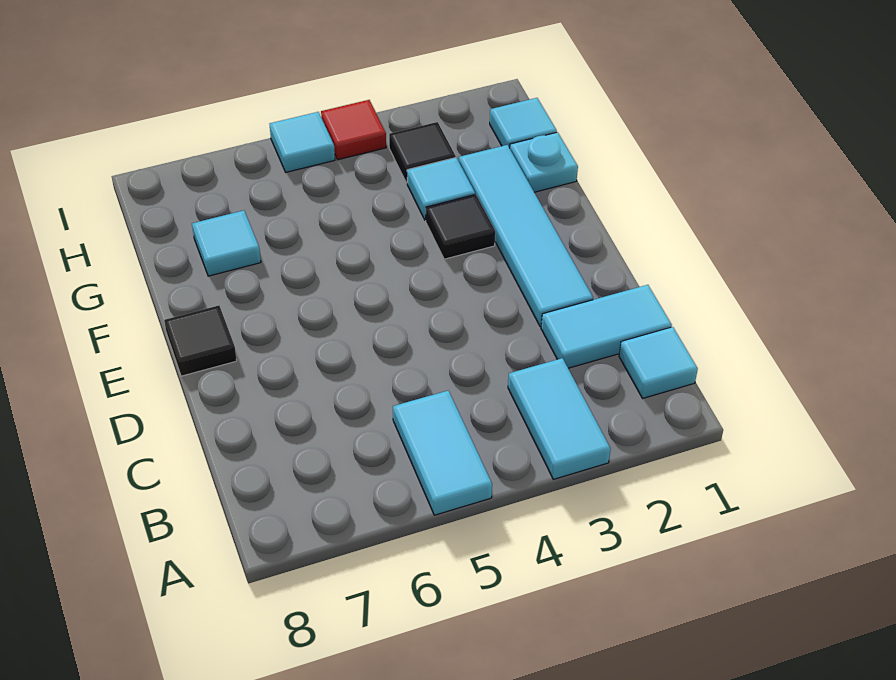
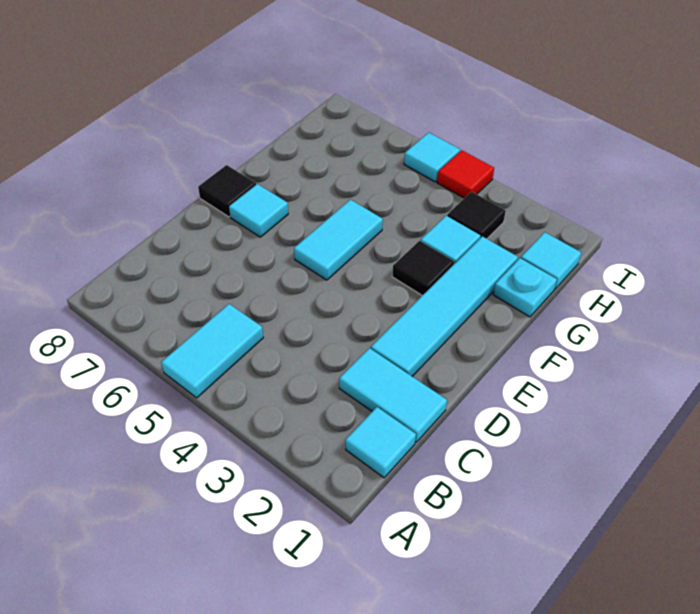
cyan 1x2 tile [508,358,611,479] -> cyan 1x2 tile moved to [294,200,383,280]
cyan 1x1 tile [192,210,261,276] -> cyan 1x1 tile moved to [229,184,288,237]

